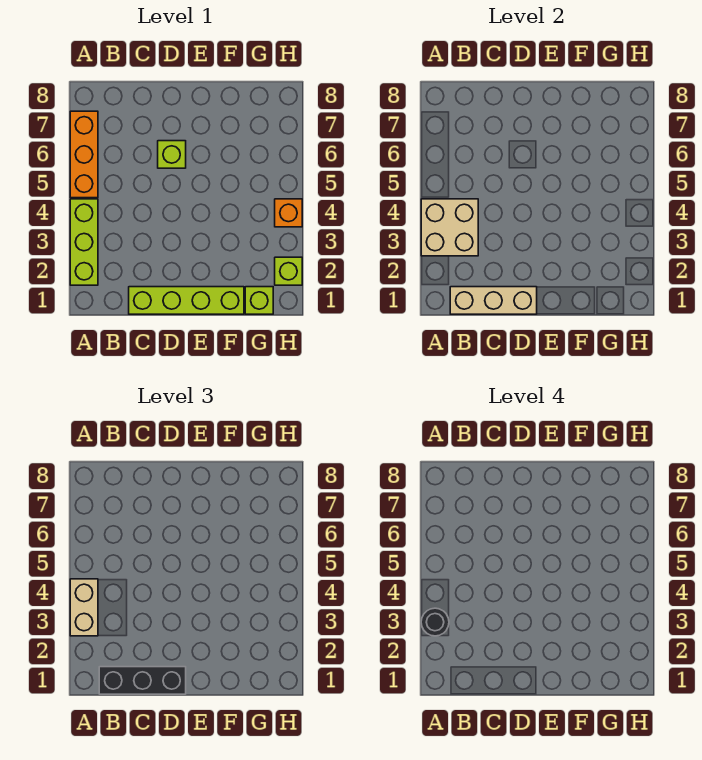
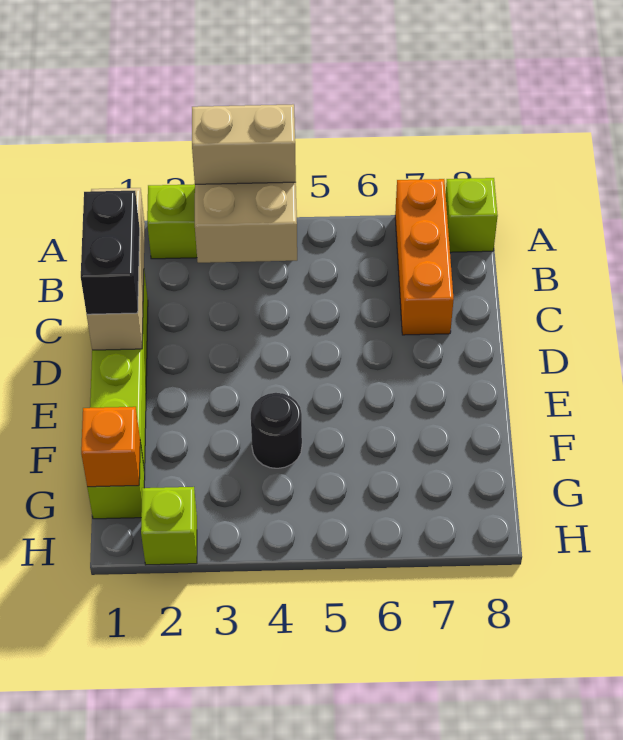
black 1x1 round brick [421,608,449,636] -> black 1x1 round brick moved to [251,393,302,468]
orange 1x3 brick [70,111,98,198] -> orange 1x3 brick turned to [395,179,454,335]
black 1x3 brick [99,667,186,694] -> black 1x2 brick [81,191,140,314]
lime 1x1 brick [158,141,186,168] -> lime 1x1 brick moved to [446,178,498,252]
orange 1x1 brick [275,199,302,227] -> orange 1x1 brick moved to [81,407,140,487]

